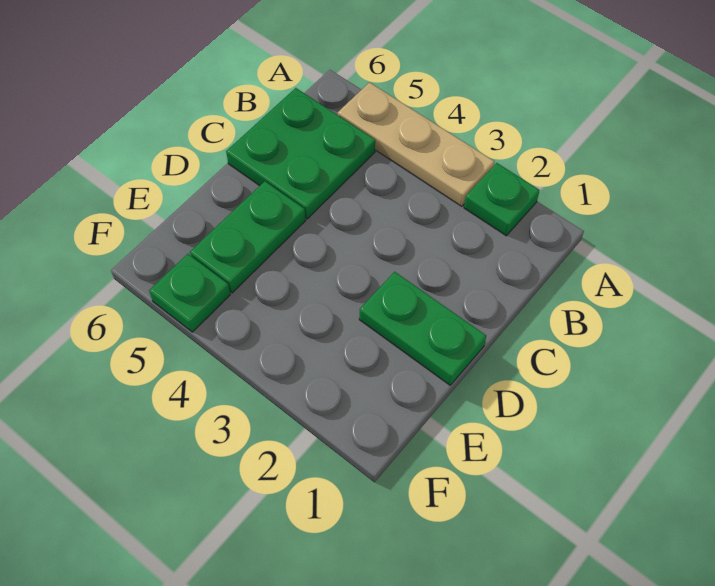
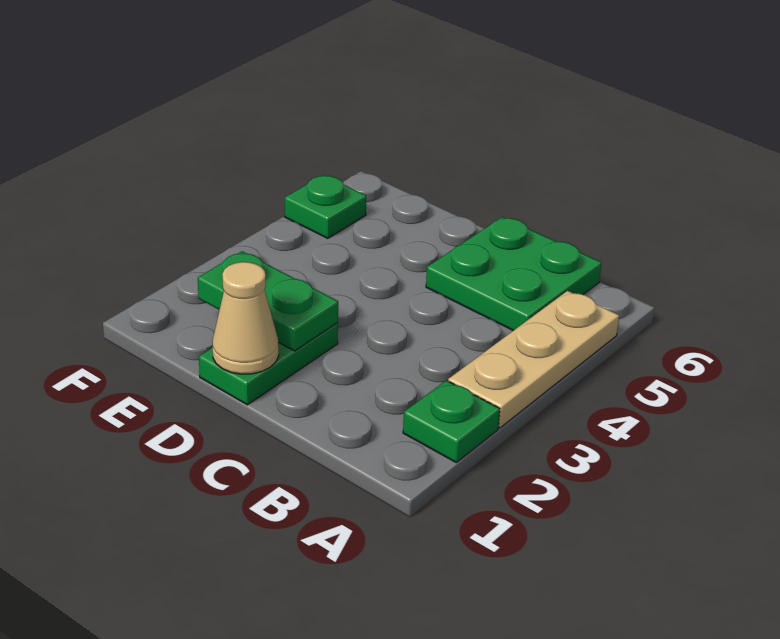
none -> tan 1x1 cone [213,262,279,374]
green 1x2 plate [190,181,306,293] -> green 1x2 plate moved to [198,251,338,351]

